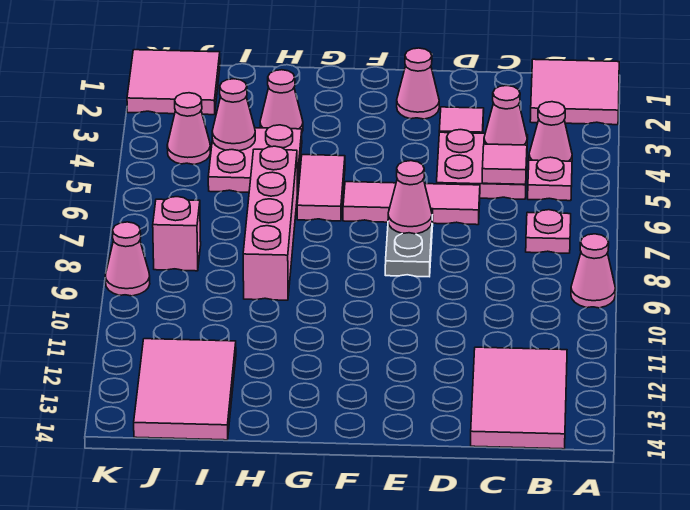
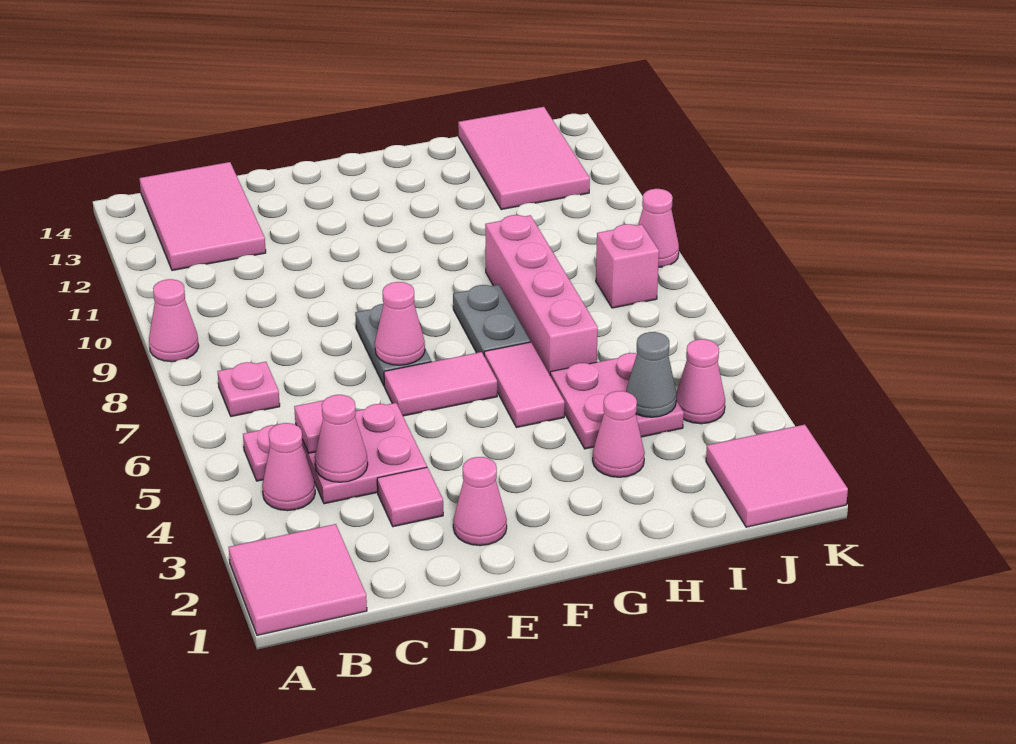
pink 1x3 tile [343,182,480,225] -> pink 1x2 tile [384,352,497,416]
none -> grey 1x2 plate [453,285,530,355]
pink 1x1 cone [212,79,255,151] -> grey 1x1 cone [626,332,677,417]

